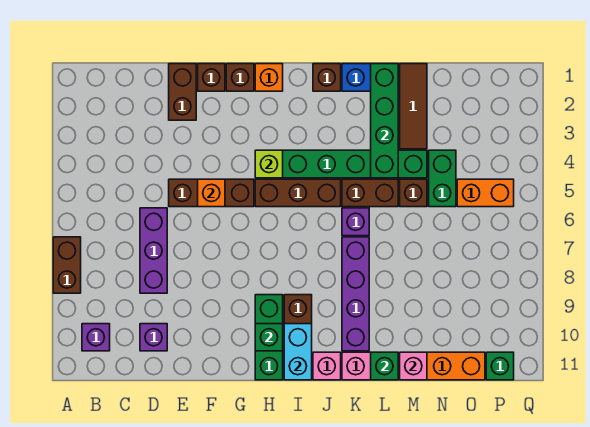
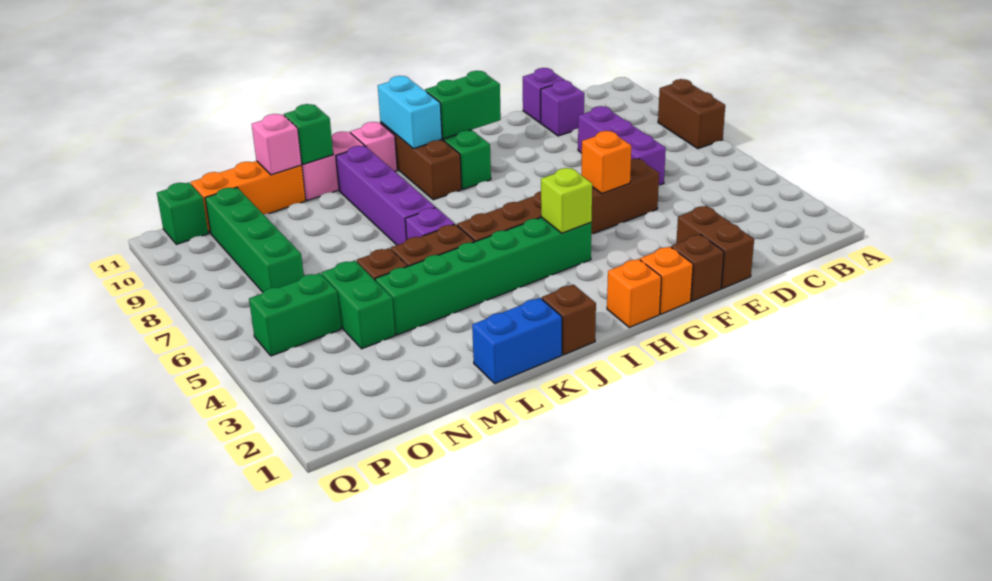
purple 1x1 brick [82,324,110,351] -> purple 1x1 brick moved to [523,68,564,123]
brown 1x1 brick [226,64,254,91] -> orange 1x1 brick [640,247,693,314]
green 1x1 brick [255,324,283,351] -> green 1x2 brick [425,71,501,139]
green 1x4 brick [371,64,398,178] -> green 1x4 brick moved to [205,187,304,292]
brown 1x3 tile [400,64,427,149] -> none
orange 1x2 brick [457,179,514,207] -> green 1x2 brick [249,273,341,356]

